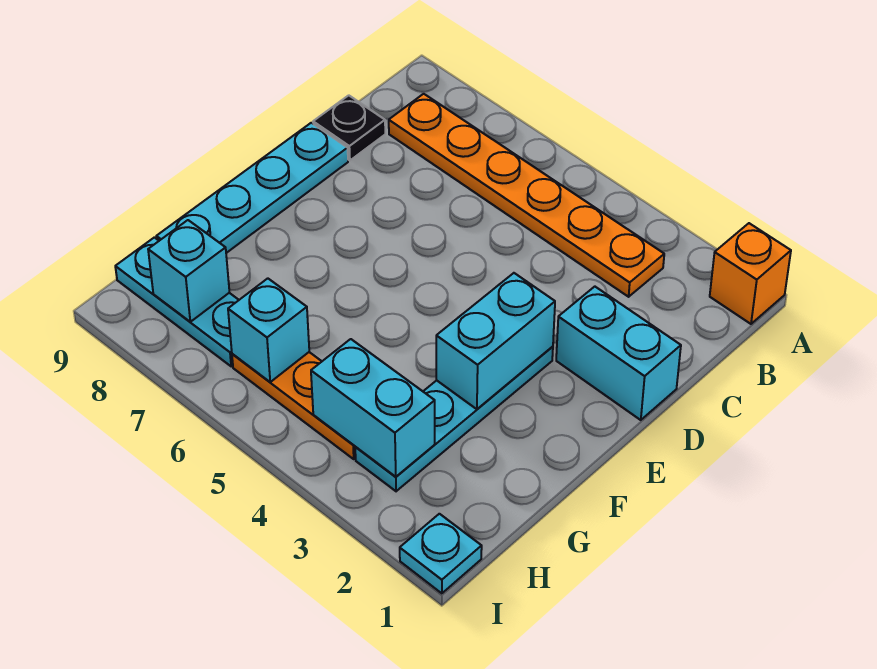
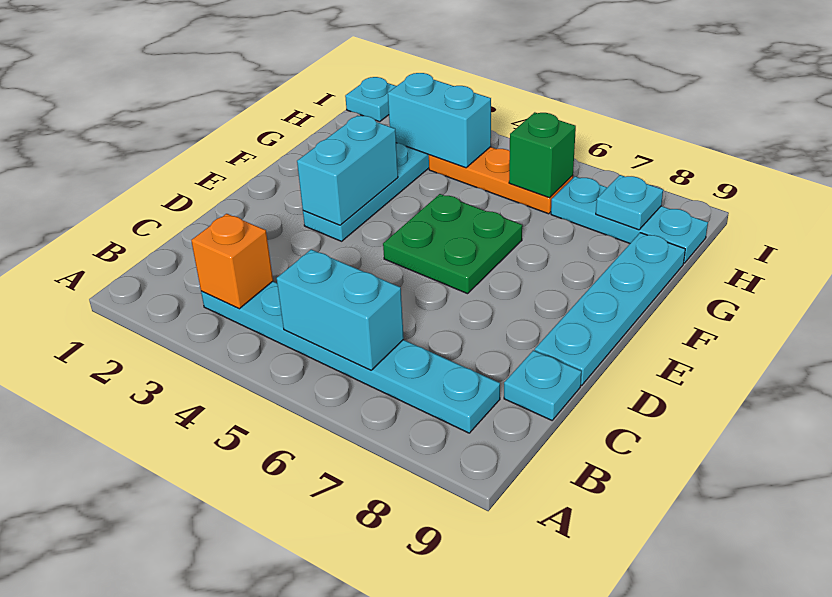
orange 1x1 brick [710,223,791,324] -> orange 1x1 brick moved to [191,214,273,309]
orange 1x6 plate [389,94,664,297] -> cyan 1x6 plate [201,282,500,433]
black 1x1 plate [313,95,385,160] -> cyan 1x1 plate [504,350,582,420]
cyan 1x2 brick [556,287,681,420] -> cyan 1x2 brick moved to [277,249,404,370]
none -> green 2x2 plate [383,194,522,294]
cyan 1x1 brick [228,278,309,382] -> green 1x1 brick [509,112,576,198]
cyan 1x1 brick [148,220,229,322] -> cyan 1x1 plate [596,175,663,230]

